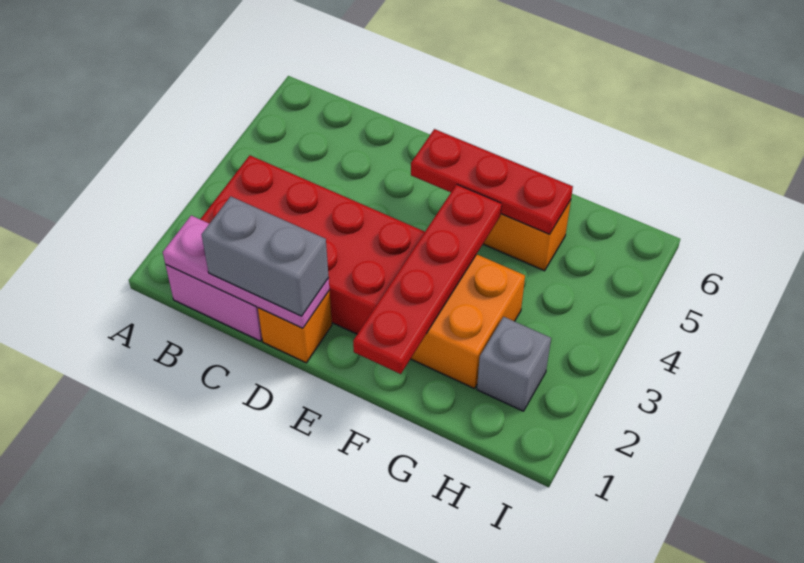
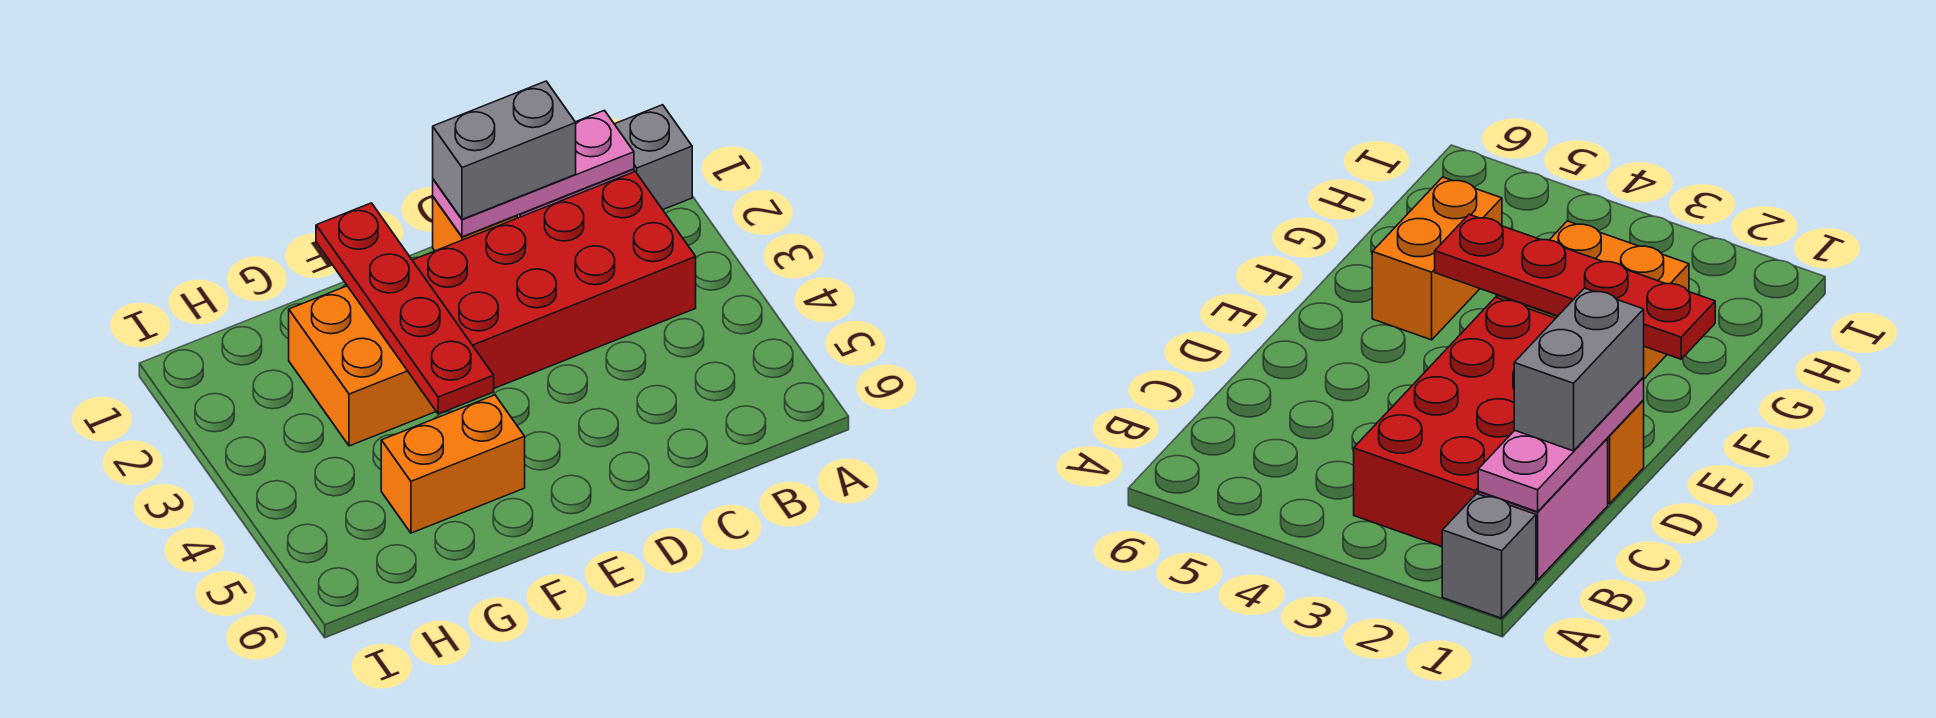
red 1x3 plate [411,129,573,234] -> none
grey 1x1 brick [477,317,551,411] -> grey 1x1 brick moved to [615,105,692,210]

